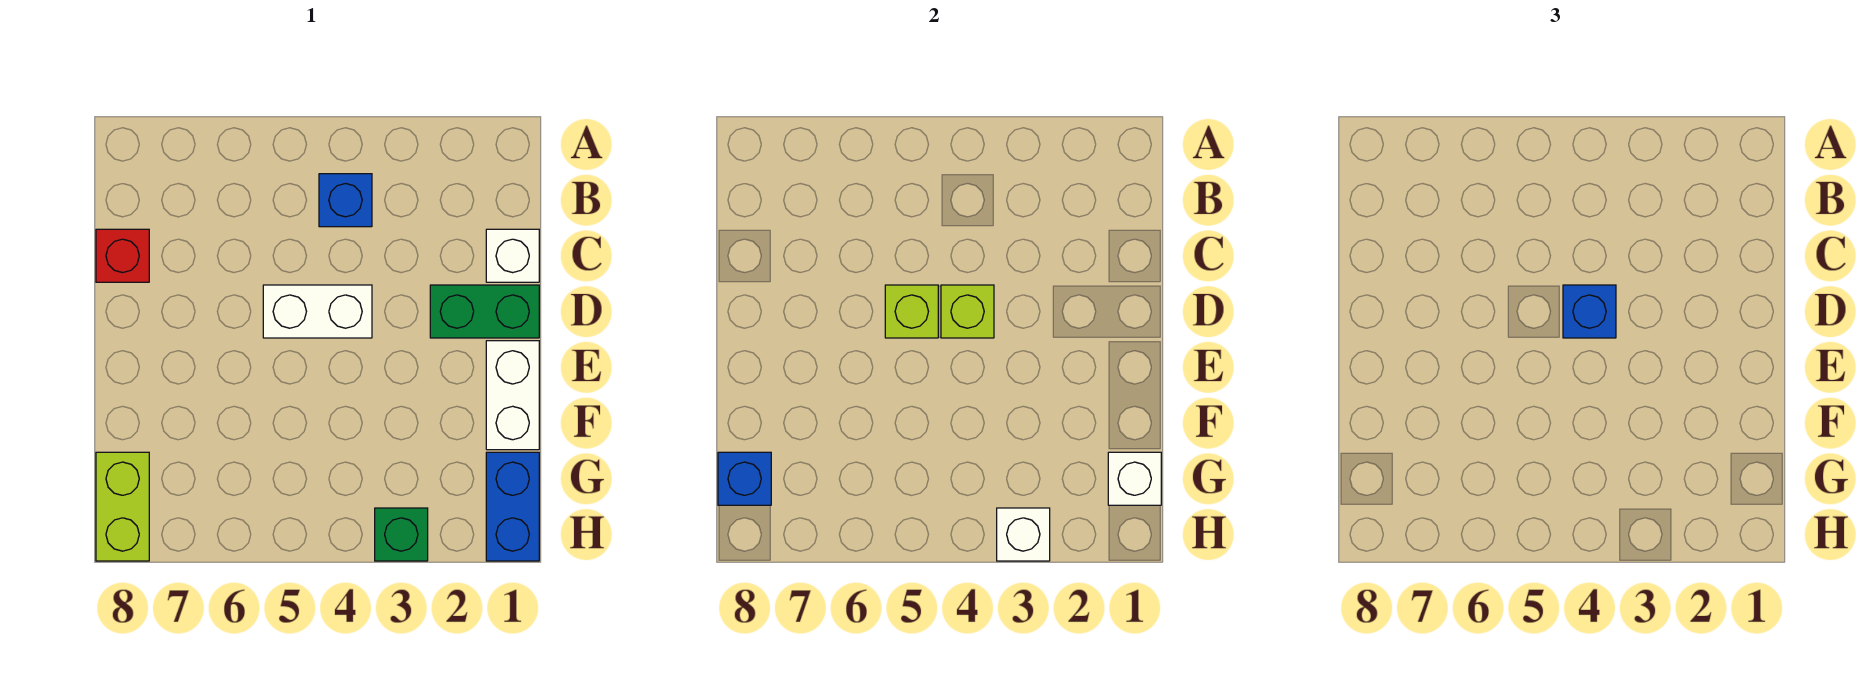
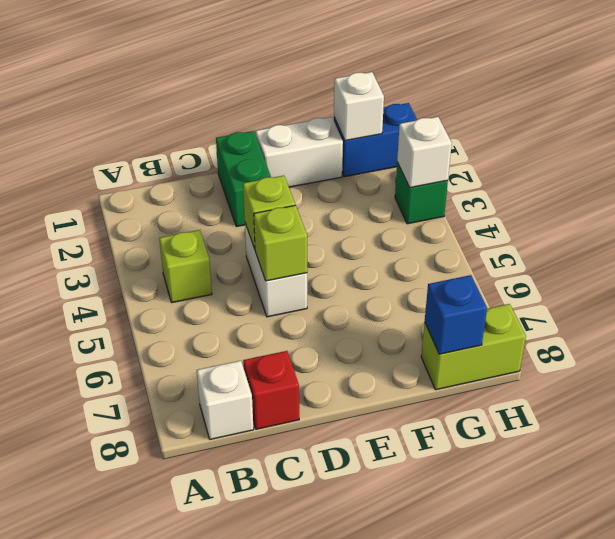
blue 1x1 brick [319,174,372,227] -> lime 1x1 brick [159,230,212,303]
white 1x1 brick [486,229,539,282] -> white 1x1 brick moved to [197,361,254,439]
blue 1x1 brick [1563,285,1616,338] -> none

